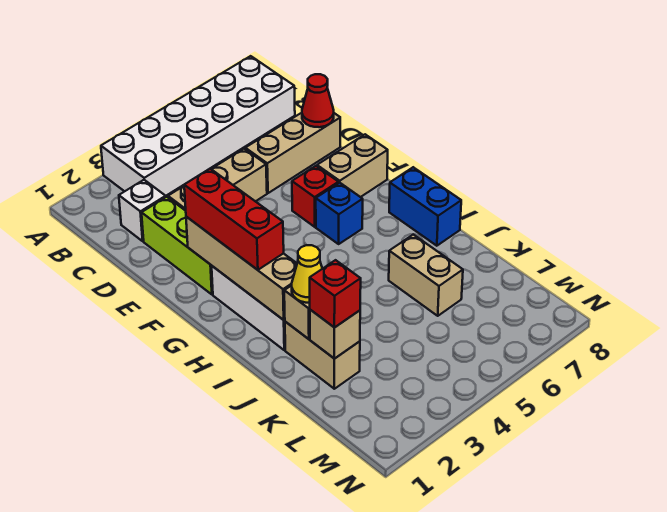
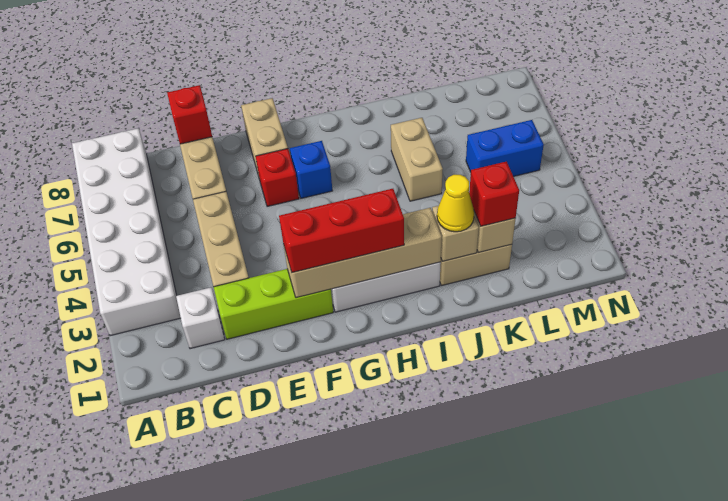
red 1x1 cone [302,74,334,127] -> red 1x1 brick [167,85,212,144]
blue 1x2 brick [389,167,461,246] -> blue 1x2 brick moved to [466,120,544,176]
tan 1x2 brick [389,234,463,316] -> tan 1x2 brick turned to [391,118,443,201]

